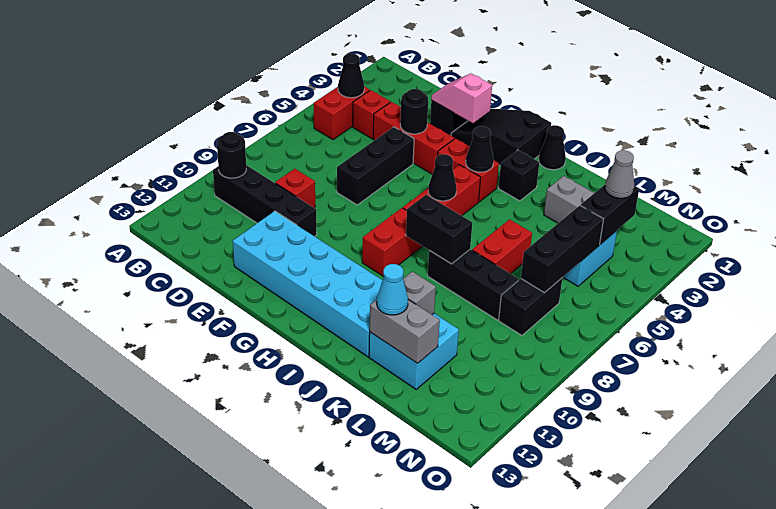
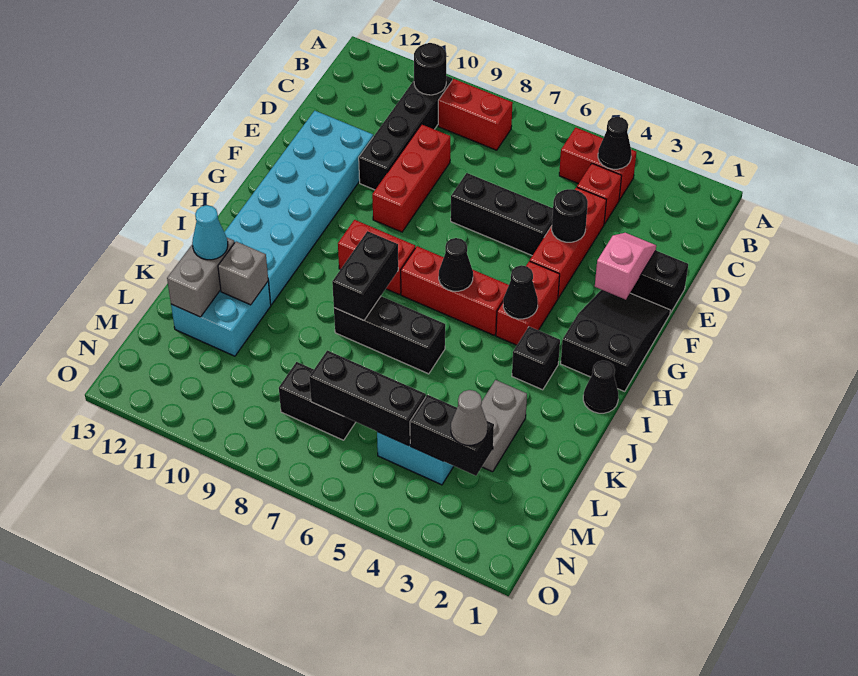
red 1x1 brick [275,169,315,208] -> red 1x3 brick [372,124,450,232]
black 1x3 brick [428,249,519,320] -> black 1x3 brick turned to [334,296,445,374]
red 1x2 brick [472,219,532,274] -> red 1x2 brick moved to [438,79,513,150]

